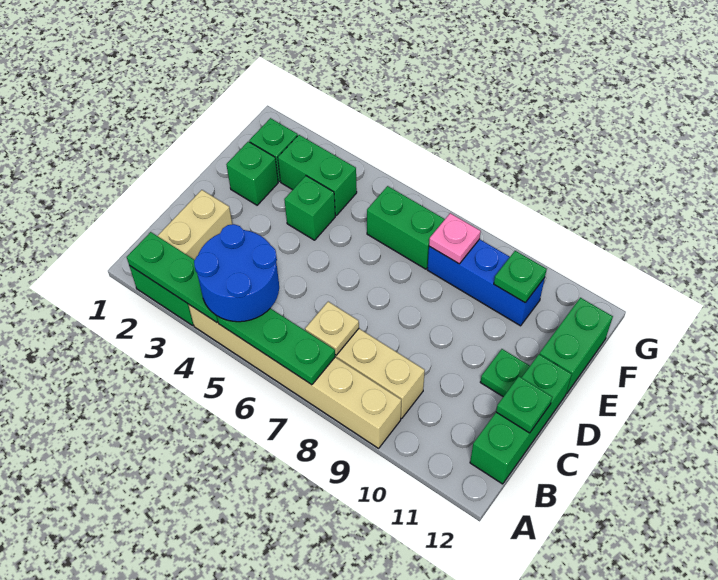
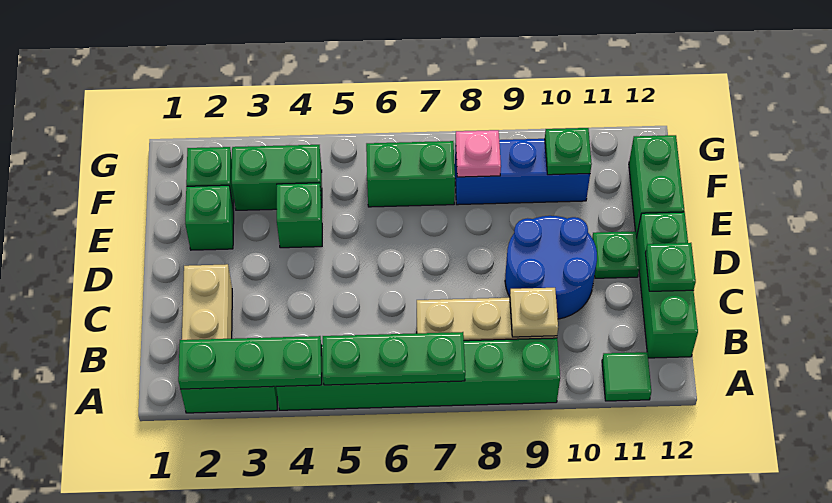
tan 1x6 brick [188,304,401,448] -> green 1x6 brick [276,338,560,410]
blue 2x2 round brick [194,224,279,322] -> blue 2x2 round brick moved to [505,216,597,319]
none -> green 1x1 tile [602,352,651,401]
tan 1x1 plate [305,302,359,355] -> tan 1x1 plate moved to [510,288,558,337]

